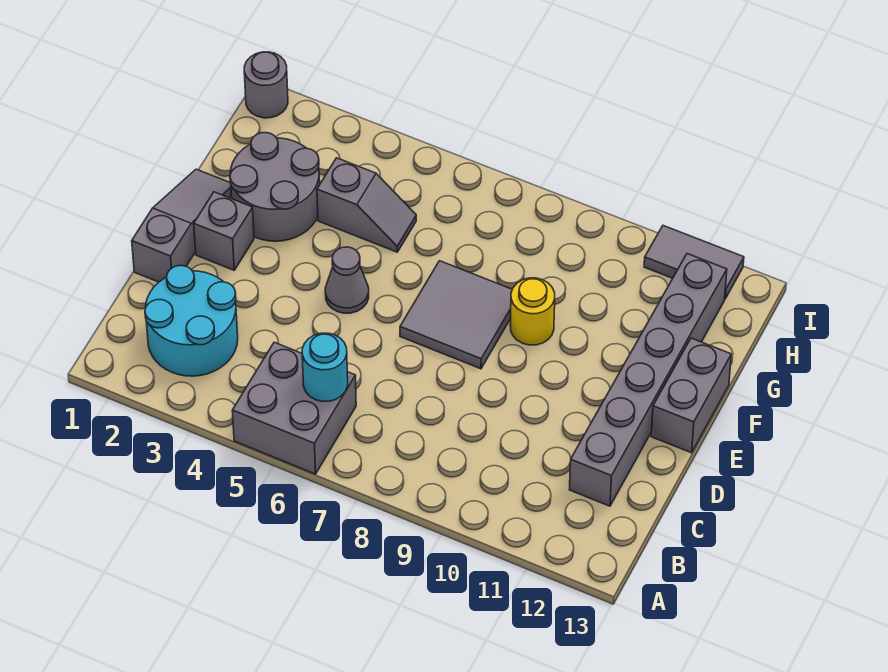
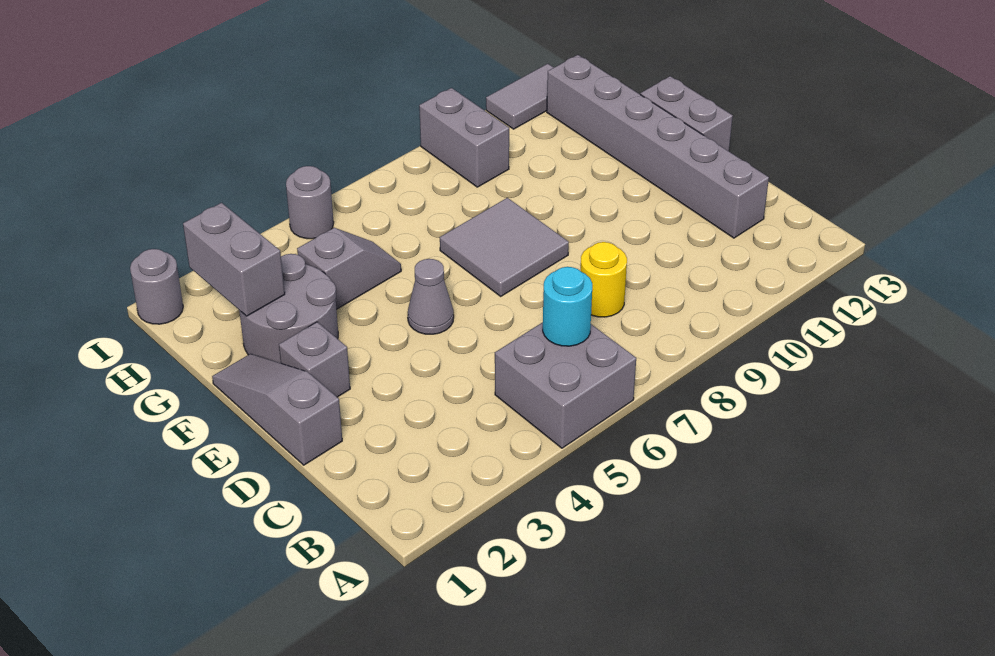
cyan 2x2 round brick [145,266,238,376] -> none
yellow 1x1 round brick [510,278,555,345] -> yellow 1x1 round brick moved to [581,242,627,317]
none -> grey 1x2 brick [183,203,285,316]
none -> grey 1x2 brick [419,88,509,187]
none -> grey 1x1 round brick [286,166,334,239]

